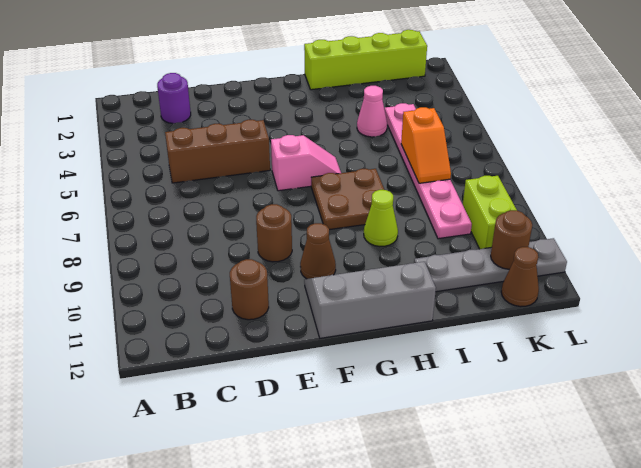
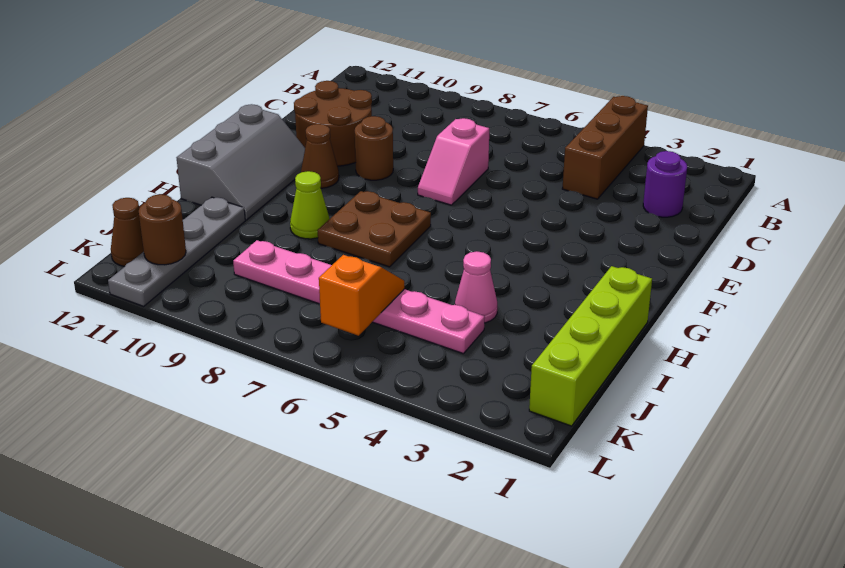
brown 1x3 brick [165,120,270,183] -> brown 1x3 brick moved to [562,96,648,199]
brown 1x1 round brick [230,259,269,320] -> brown 2x2 round brick [294,81,372,166]
pink 1x2 slope [271,135,341,191] -> pink 1x2 slope moved to [418,118,489,205]
orange 1x2 slope [401,107,451,183] -> orange 1x2 slope turned to [319,255,404,336]
lime 1x2 brick [463,176,517,249] -> none

